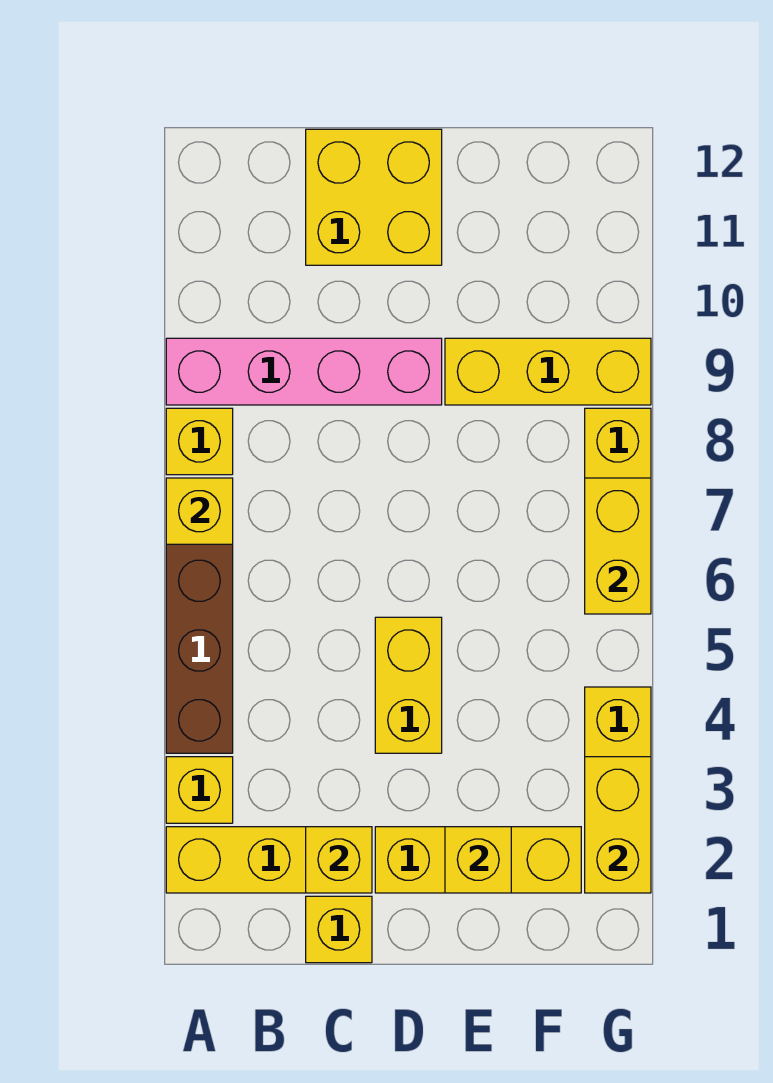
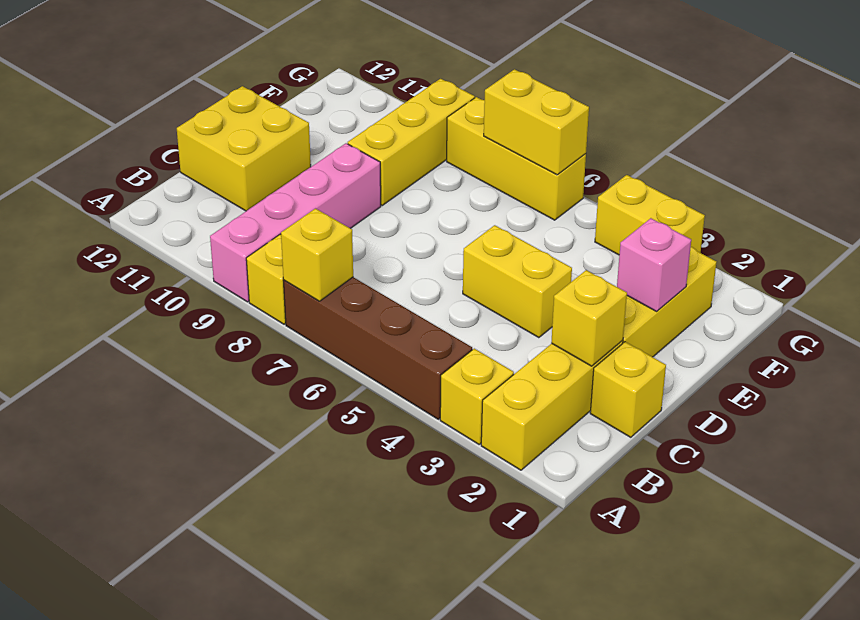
yellow 1x1 brick [445,827,511,893] -> pink 1x1 brick [617,218,691,311]
yellow 1x2 brick [585,757,651,893] -> none

